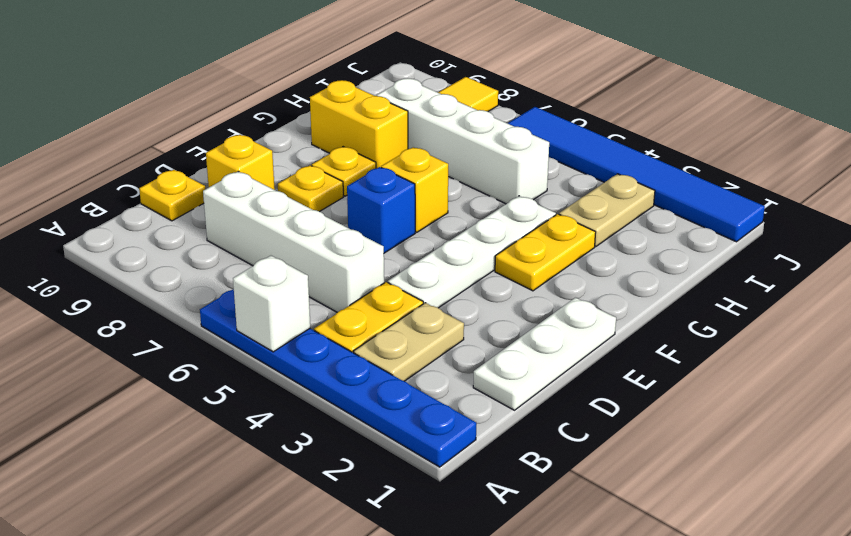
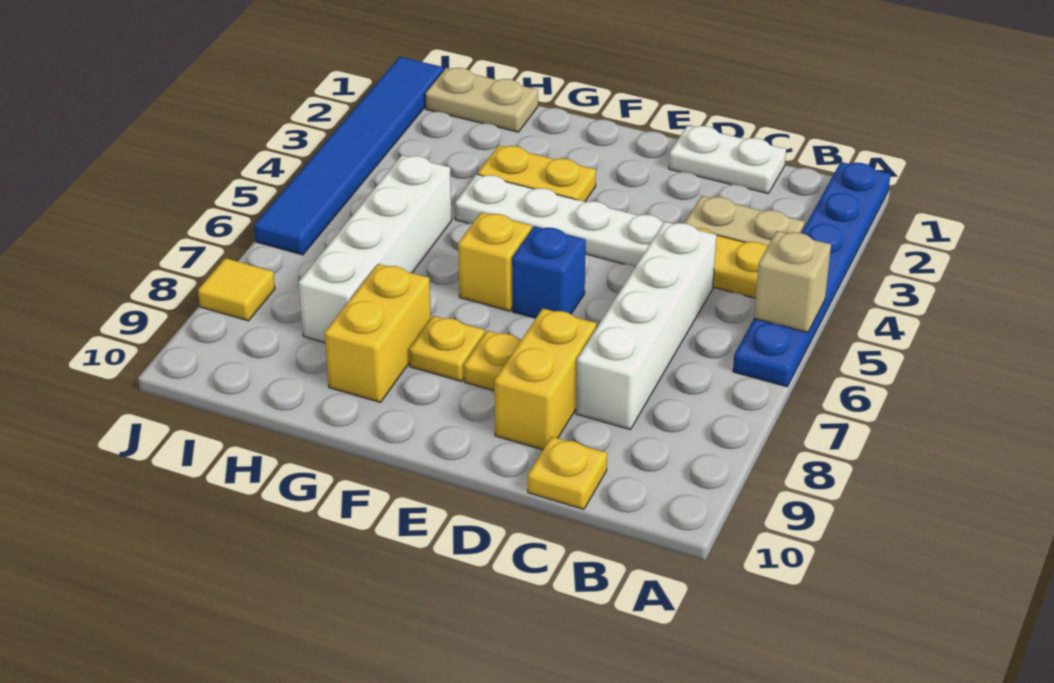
white 1x1 brick [233,256,310,352] -> tan 1x1 brick [754,231,831,333]
white 1x3 plate [473,298,616,410] -> white 1x2 plate [669,125,786,193]
yellow 1x1 brick [206,135,275,190] -> yellow 1x2 brick [494,309,597,450]
tan 1x2 plate [559,174,655,246] -> tan 1x2 plate moved to [425,68,538,132]

